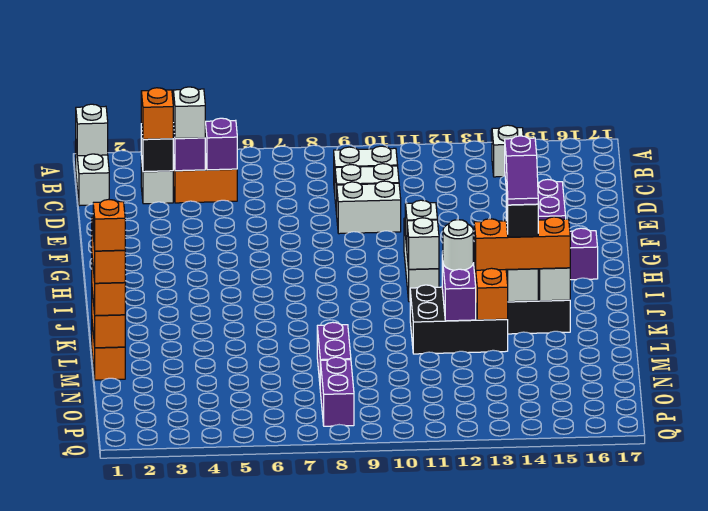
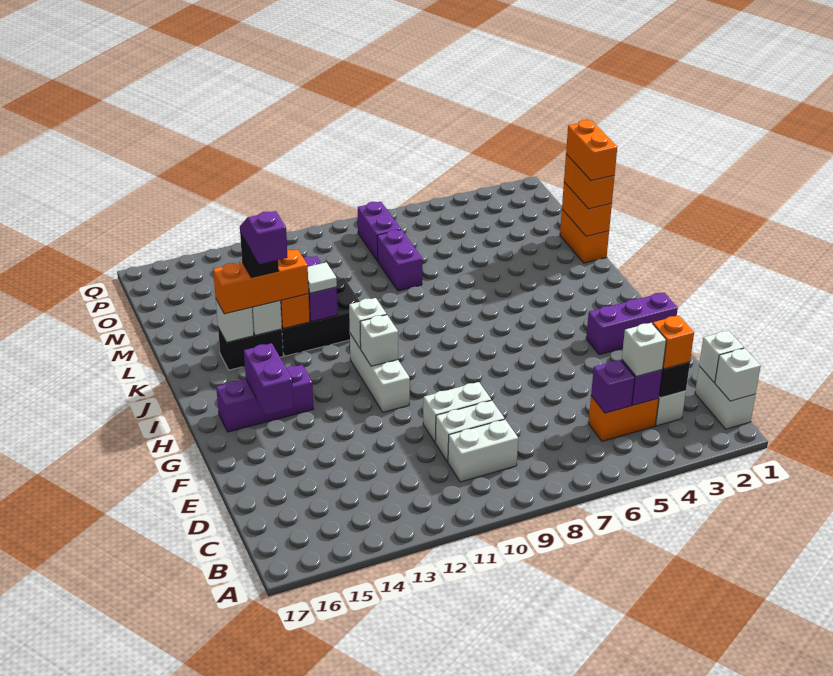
white 1x1 brick [492,125,523,177] -> white 1x1 brick moved to [699,331,744,383]
none -> purple 1x3 brick [586,292,678,355]
white 1x1 round brick [443,220,473,270] -> white 1x1 tile [308,262,337,293]
orange 1x1 brick [93,199,125,251] -> none

